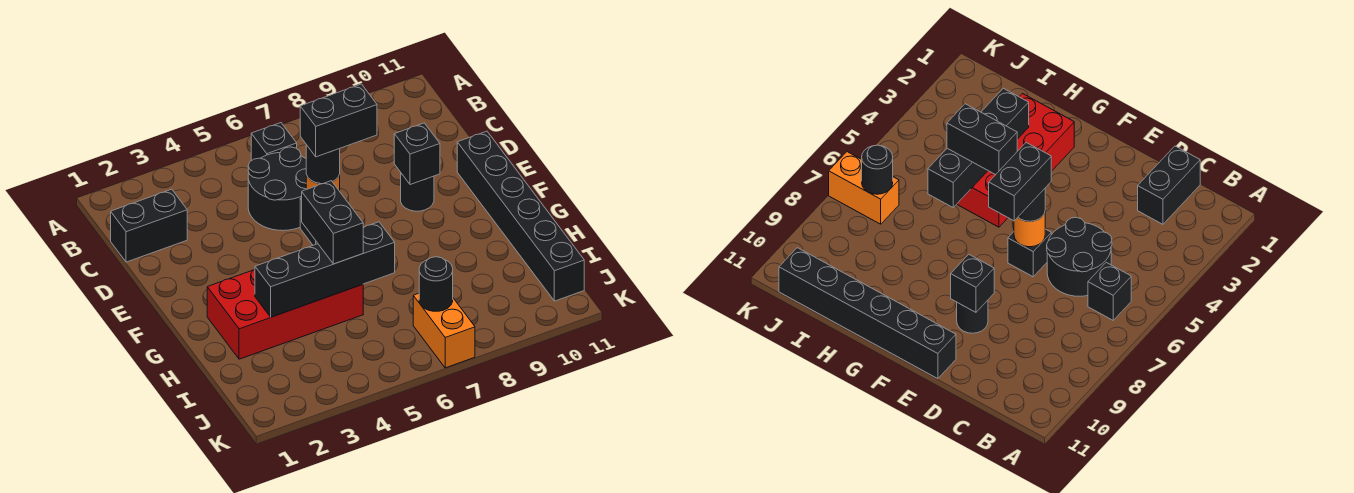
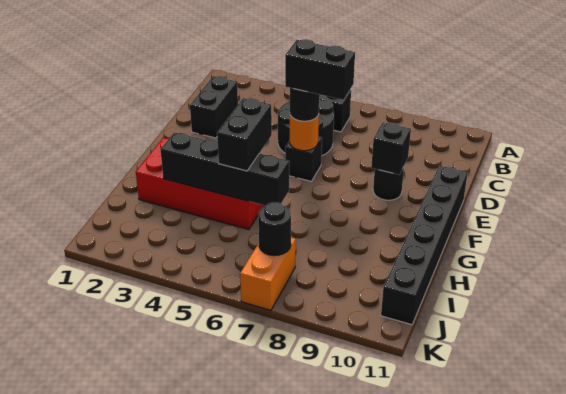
black 1x2 brick [111,189,187,262] -> black 1x2 brick turned to [190,76,238,138]

